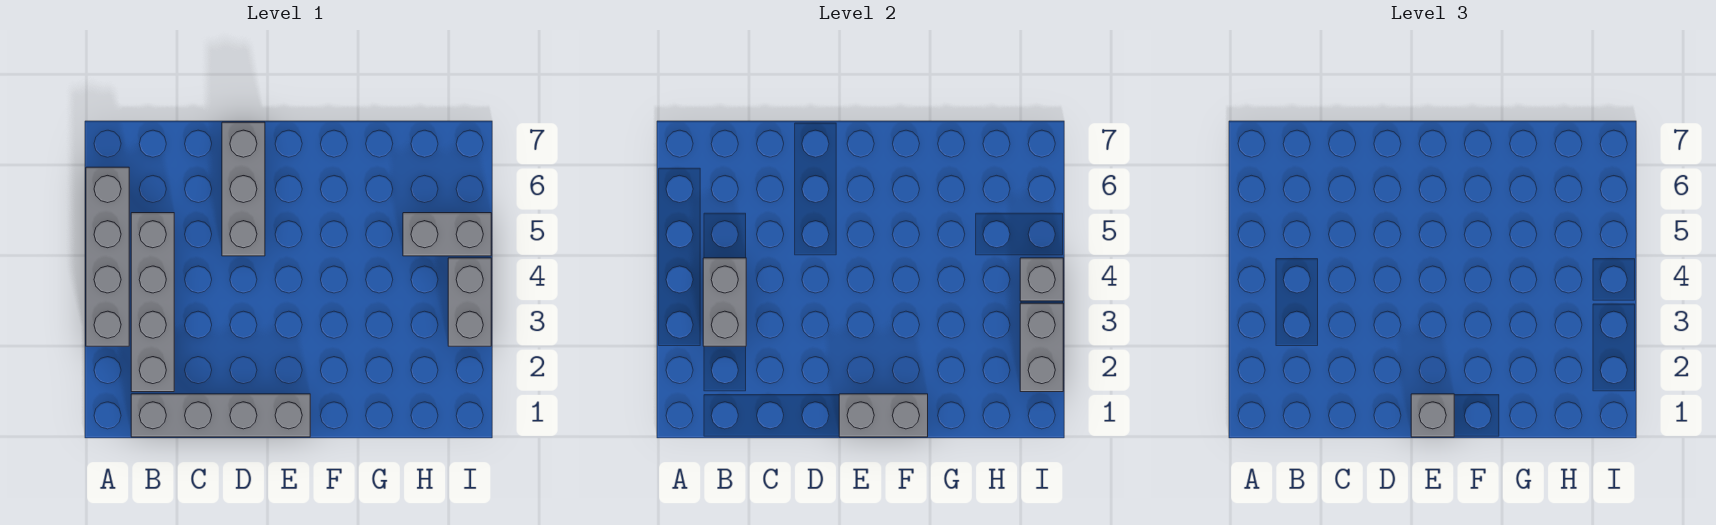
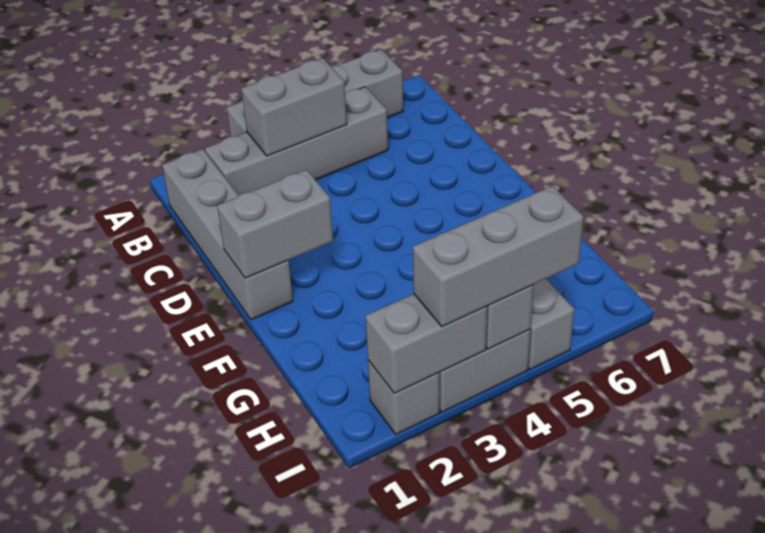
grey 1x3 brick [222,122,265,256] -> grey 1x3 brick moved to [413,186,584,327]
grey 1x2 brick [839,394,928,437] -> grey 1x2 brick turned to [217,170,333,278]
grey 1x1 brick [1411,394,1454,437] -> grey 1x1 brick moved to [368,360,439,434]

